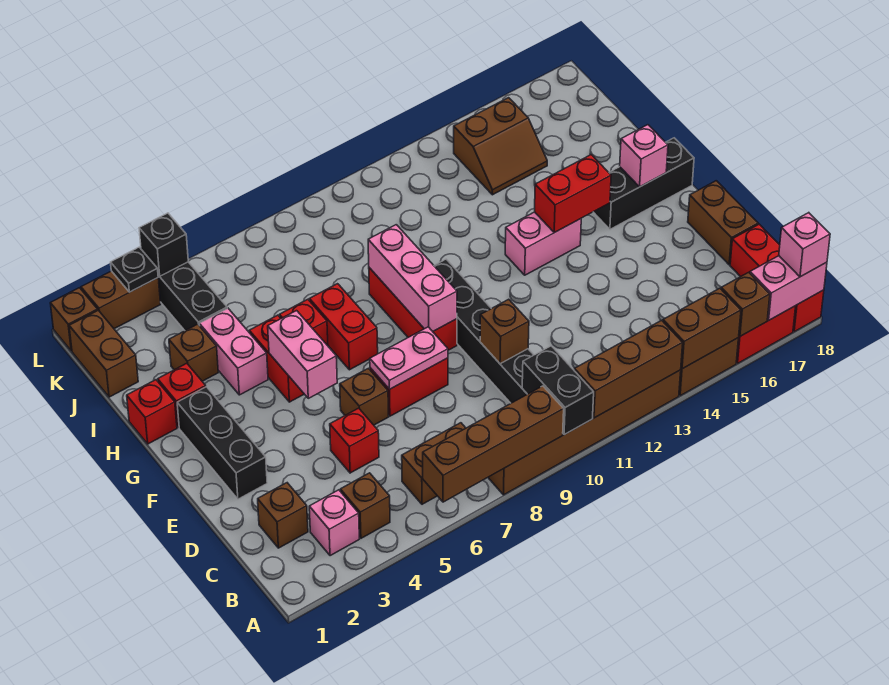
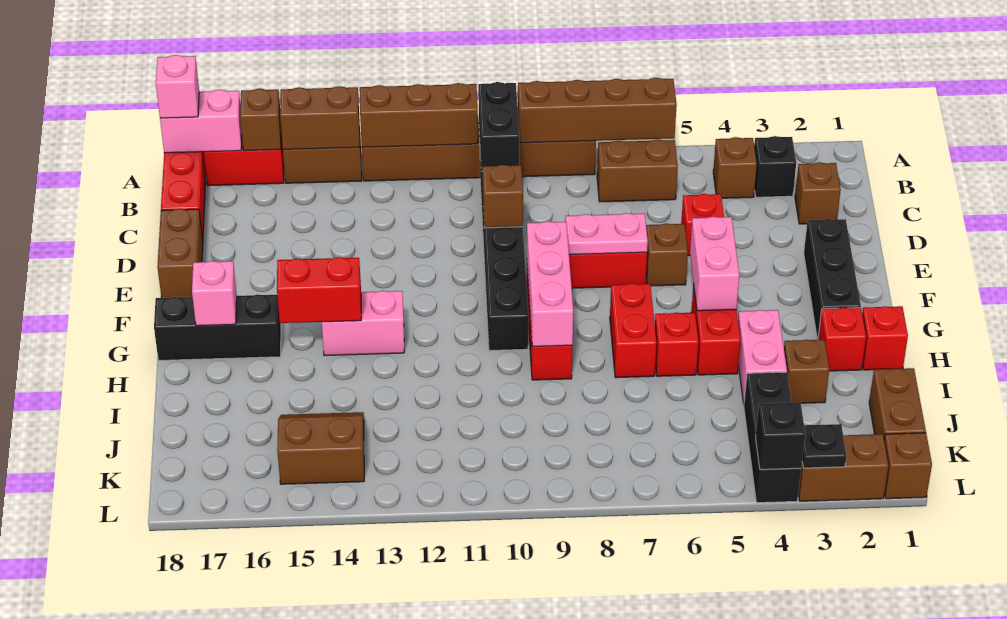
pink 1x1 brick [309,490,359,556] -> black 1x1 brick [754,136,796,197]

